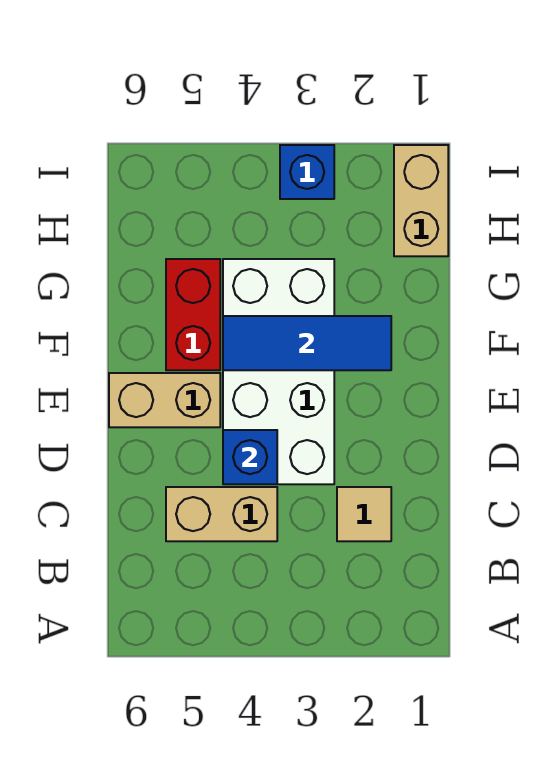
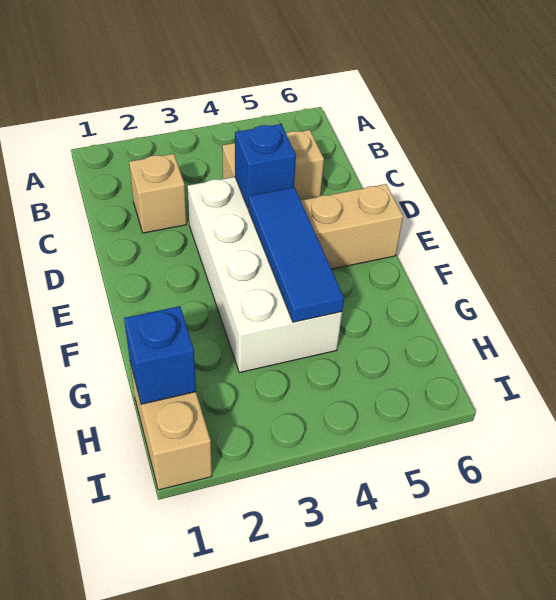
tan 1x1 tile [337,487,391,541] -> tan 1x1 brick [129,154,187,233]
blue 1x3 tile [223,316,391,370] -> blue 1x3 tile turned to [248,187,344,322]
red 1x2 brick [166,259,220,370] -> none
blue 1x1 brick [280,145,334,199] -> blue 1x1 brick moved to [124,306,196,404]

